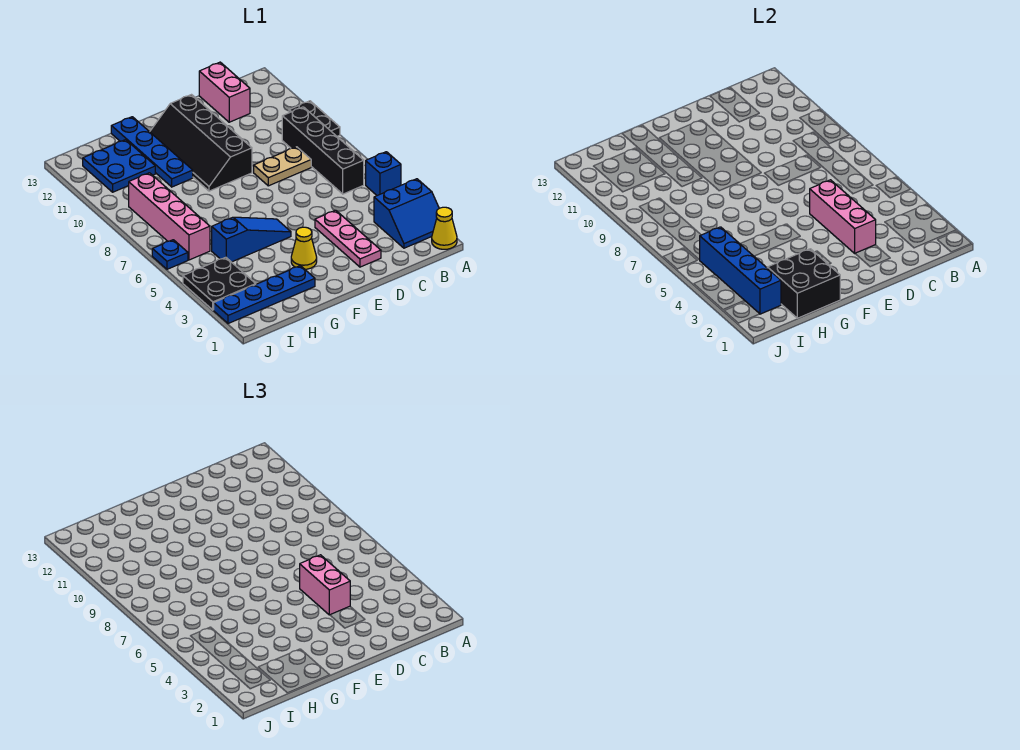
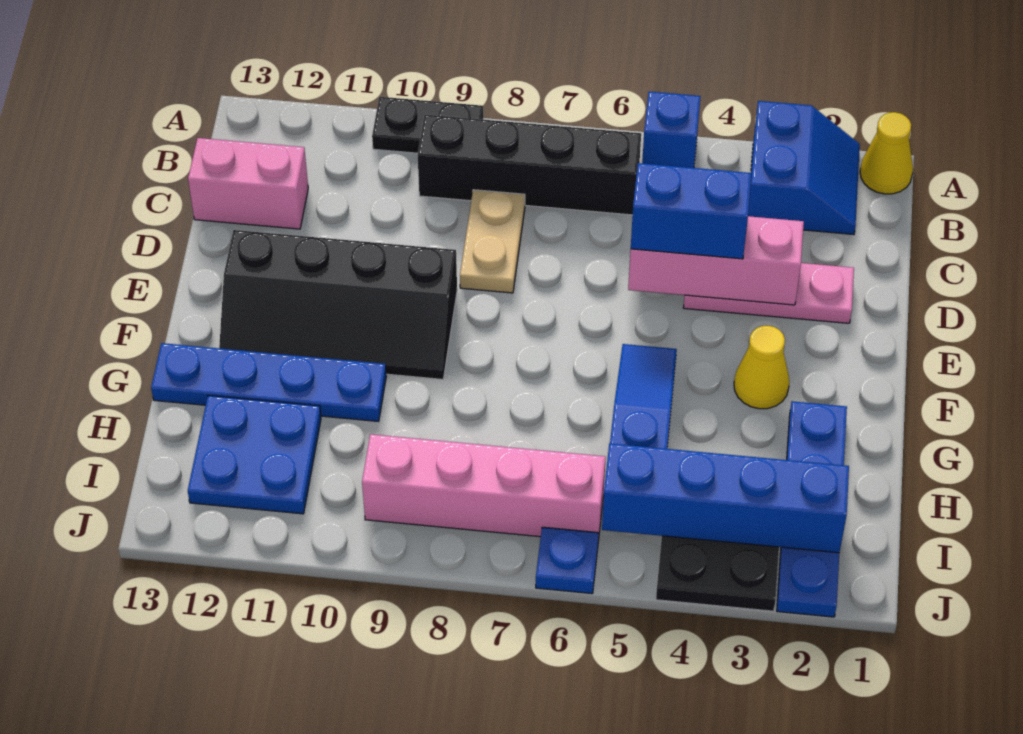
pink 1x2 brick [300,555,350,615] -> blue 1x2 brick [631,163,751,259]
black 2x2 brick [767,249,840,318] -> none

